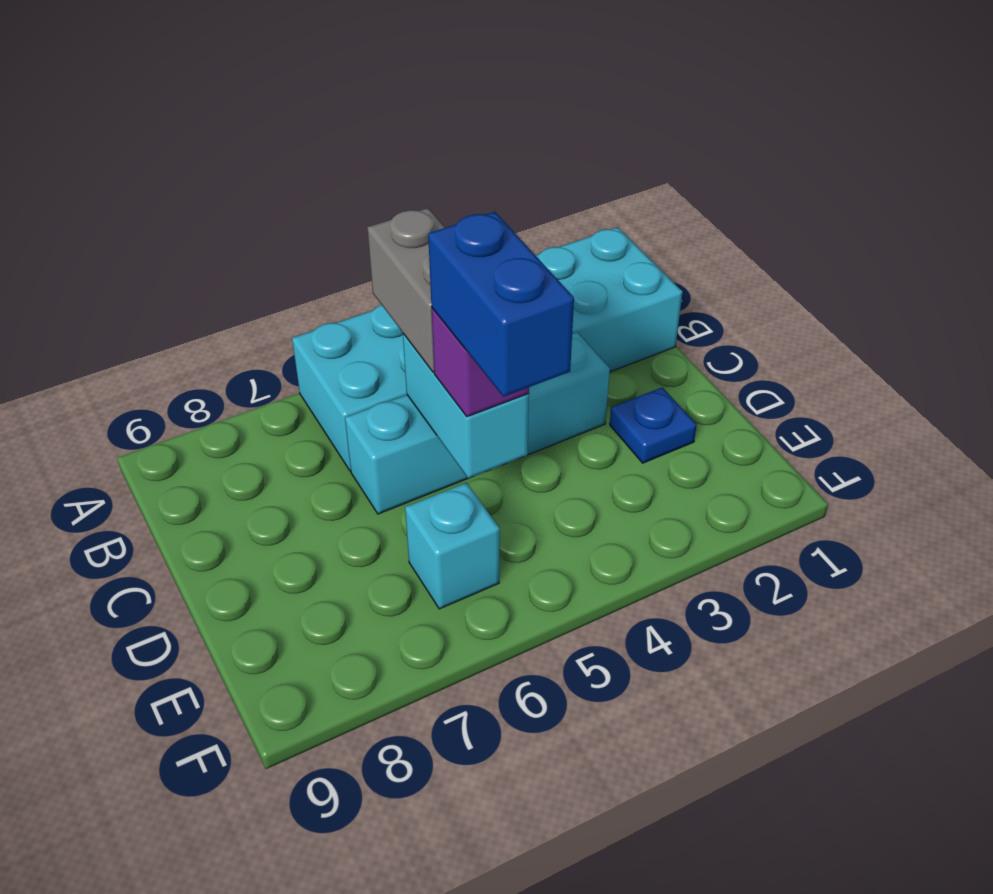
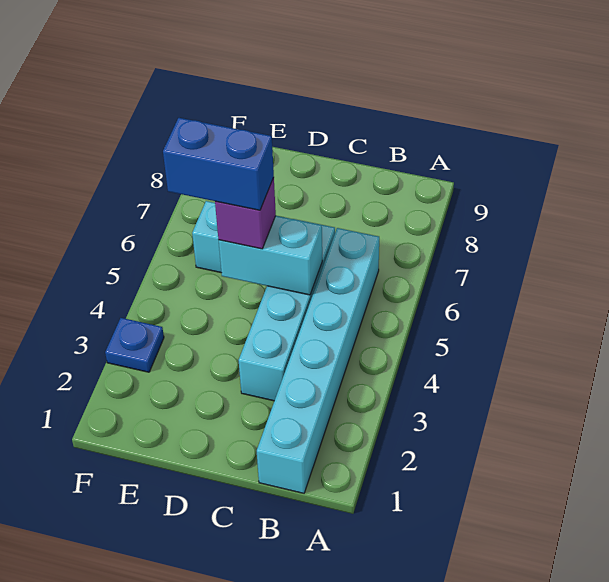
cyan 2x6 brick [292,227,683,471] -> cyan 1x6 brick [257,228,379,493]
grey 1x2 brick [367,208,445,372] -> none
blue 1x1 plate [610,387,697,463] -> blue 1x1 plate moved to [105,318,164,372]

